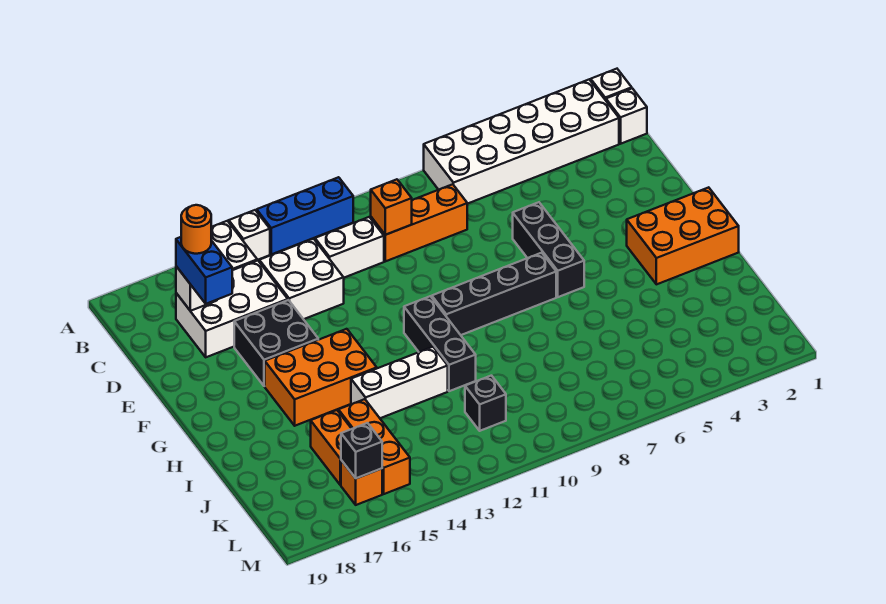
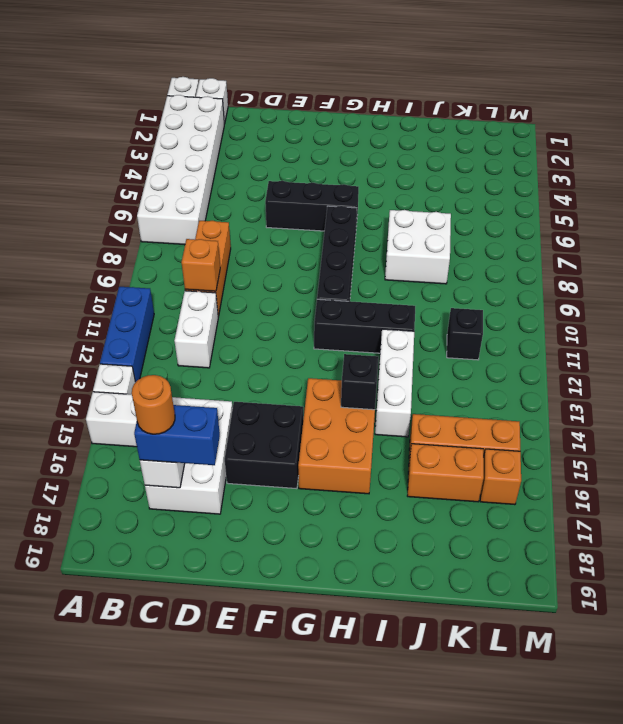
white 2x2 brick [259,239,344,319] -> white 2x2 brick moved to [385,210,451,284]
orange 2x3 brick [627,187,739,284] -> none
black 1x1 brick [341,423,382,478] -> black 1x1 brick moved to [341,354,379,410]

